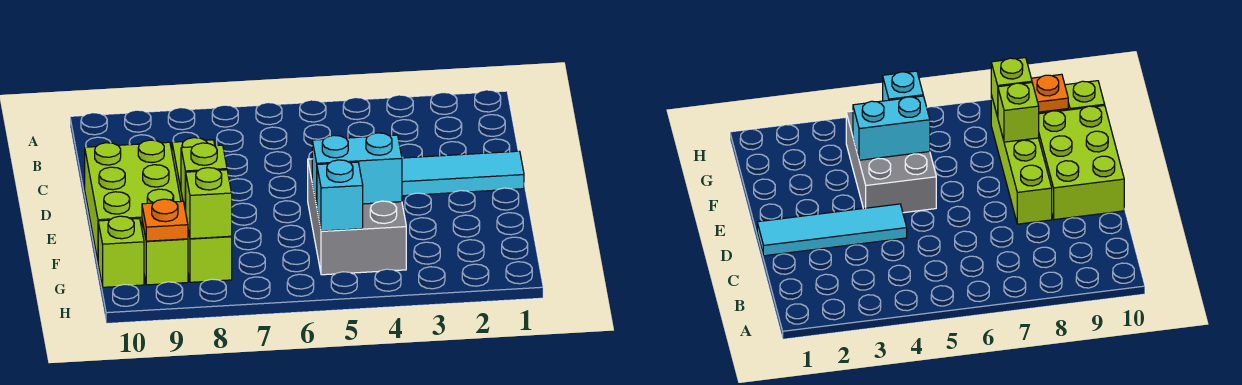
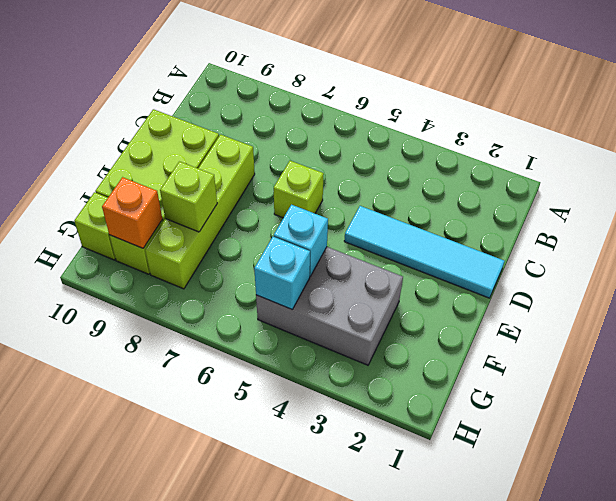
grey 2x3 brick [308,159,406,275] -> grey 2x3 brick turned to [256,247,403,365]
cyan 1x2 brick [312,133,402,206] -> cyan 1x1 brick [274,205,328,276]
lime 1x1 brick [186,168,232,239] -> lime 1x1 brick moved to [274,161,324,218]
orange 1x1 plate [142,199,188,241] -> orange 1x1 brick [102,177,162,248]

